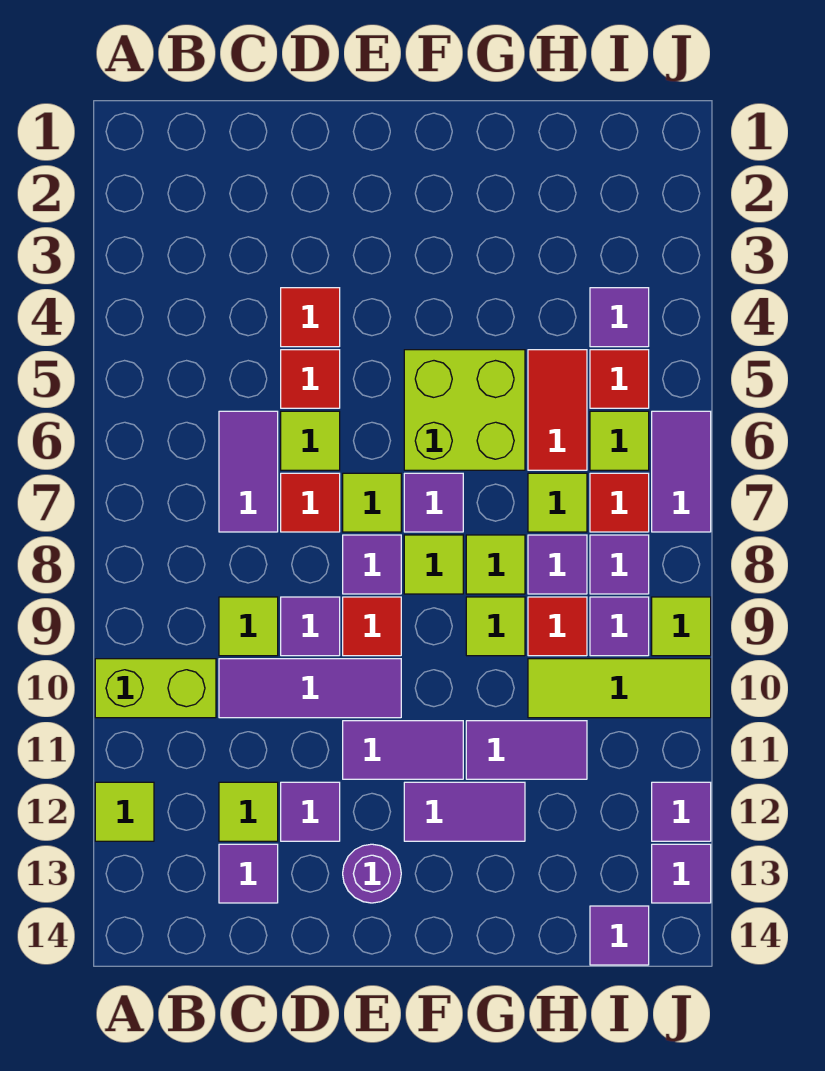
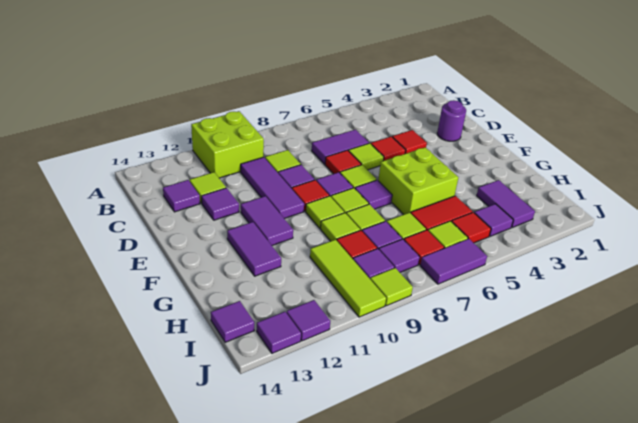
lime 1x2 brick [95,659,216,718] -> lime 2x2 brick [191,111,264,178]
lime 1x1 tile [95,782,154,841] -> lime 1x1 tile moved to [306,196,344,228]
purple 1x1 round brick [343,844,401,903] -> purple 1x1 round brick moved to [437,100,466,141]
purple 1x2 tile [466,721,587,779] -> purple 1x2 tile moved to [477,180,535,227]

